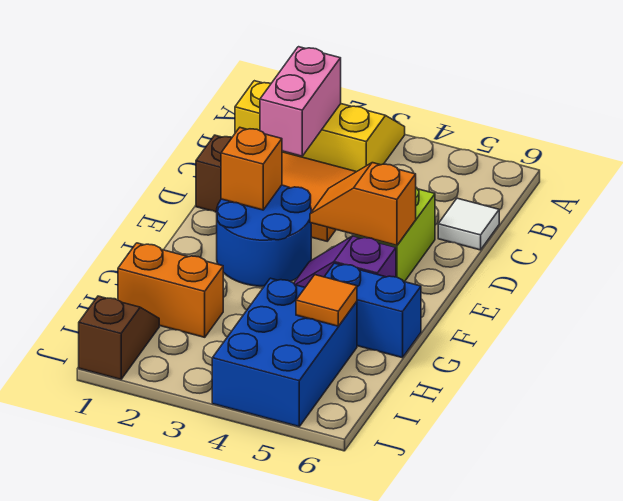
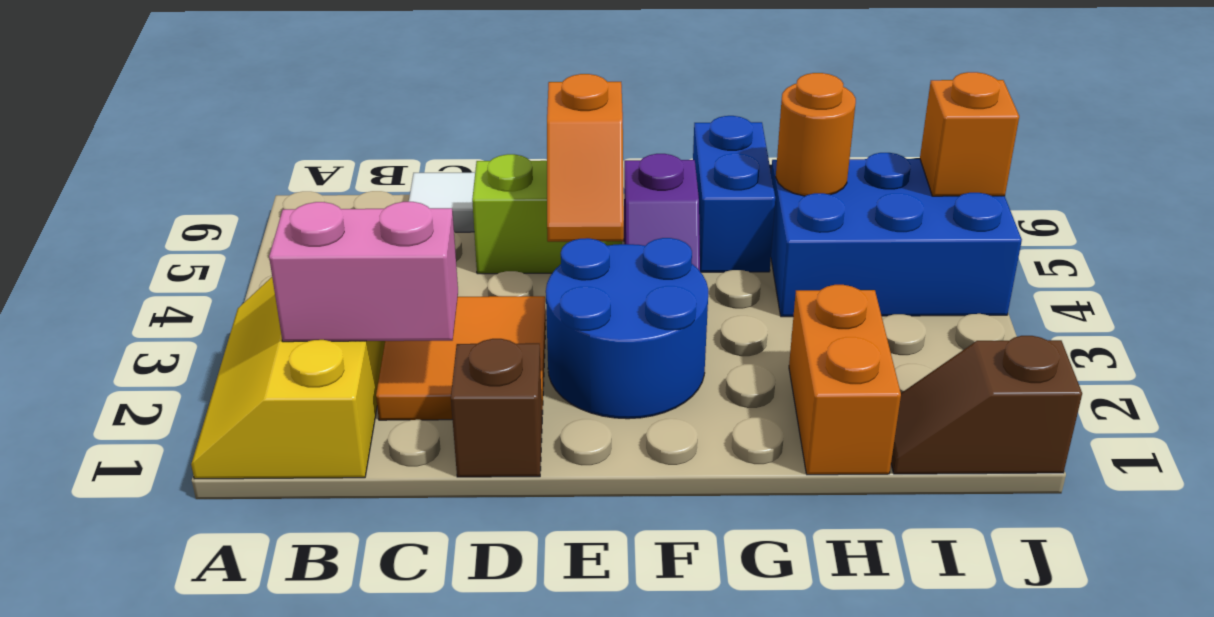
orange 1x1 brick [221,128,282,210] -> orange 1x1 brick moved to [920,72,1019,196]
orange 1x1 tile [296,275,357,326] -> orange 1x1 round brick [776,73,856,196]

